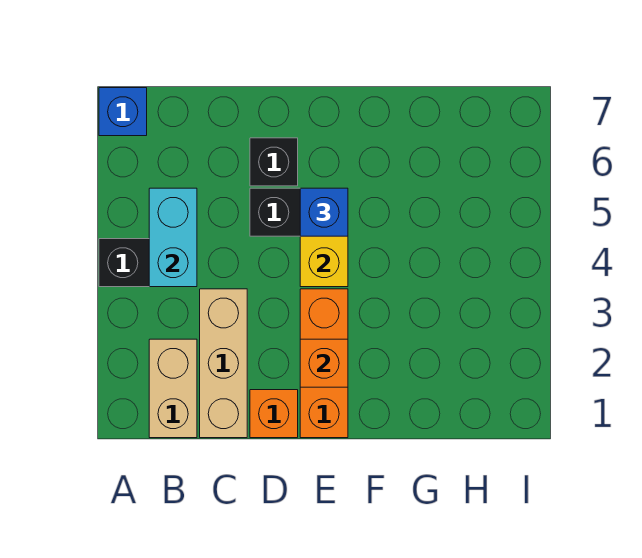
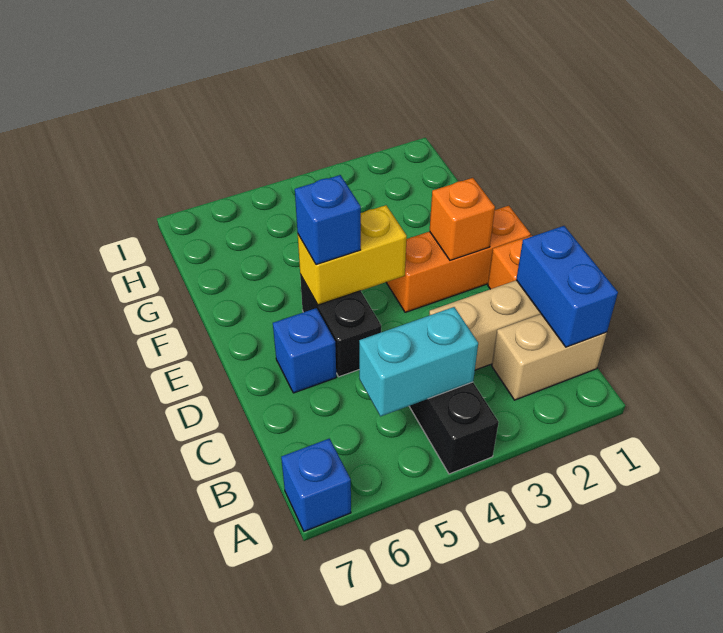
none -> blue 1x2 brick [516,226,618,347]
black 1x1 brick [250,138,298,186] -> blue 1x1 brick [273,308,336,393]

